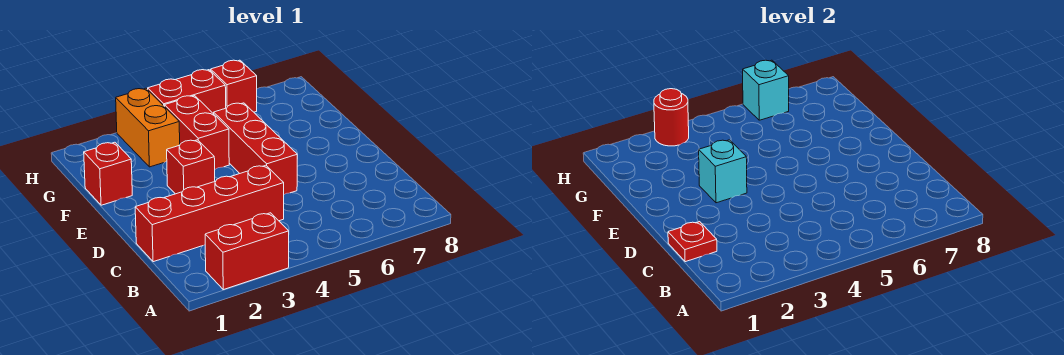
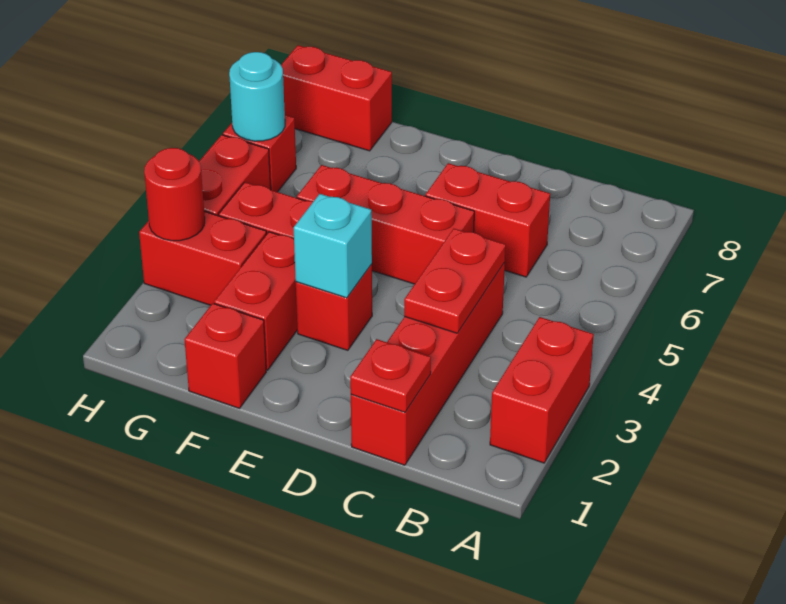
none -> red 1x2 plate [404,229,506,333]
none -> red 1x2 brick [425,163,550,277]
none -> red 1x2 brick [214,232,297,370]
orange 1x2 brick [116,88,180,167] -> red 1x2 brick [139,211,267,305]
none -> red 1x2 brick [281,45,392,151]
cyan 1x1 brick [743,60,789,120] -> cyan 1x1 round brick [229,52,285,141]

